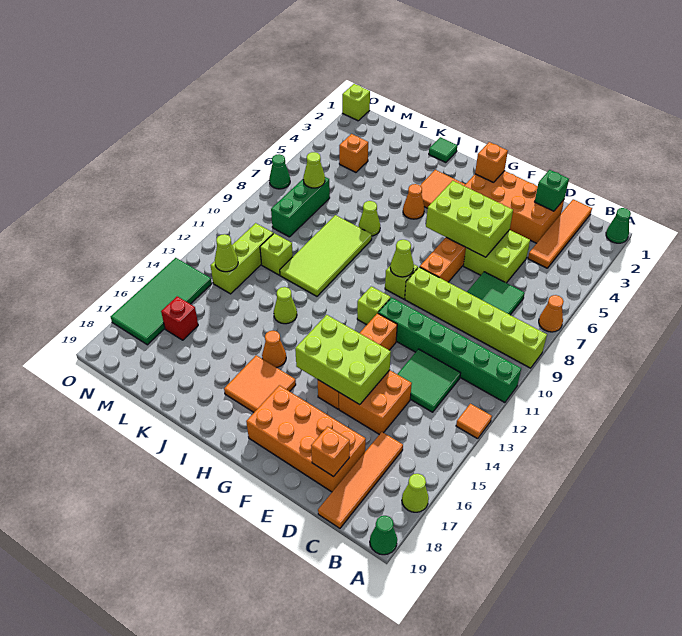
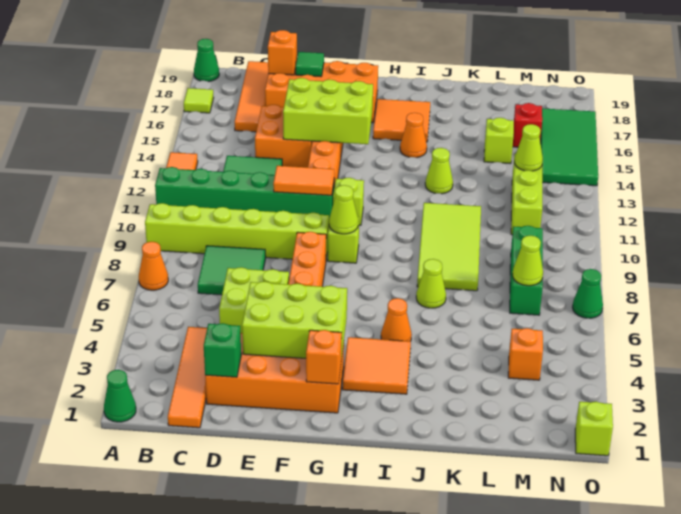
lime 1x1 cone [402,474,429,512] -> lime 1x1 tile [184,88,214,113]
lime 2x3 brick [426,181,513,257] -> lime 2x3 brick moved to [242,281,347,359]
none -> orange 1x2 tile [273,166,334,195]
green 1x1 tile [429,137,457,163] -> green 1x1 tile moved to [296,52,324,77]
lime 1x1 brick [260,233,293,275] -> lime 1x1 brick moved to [484,118,514,164]

